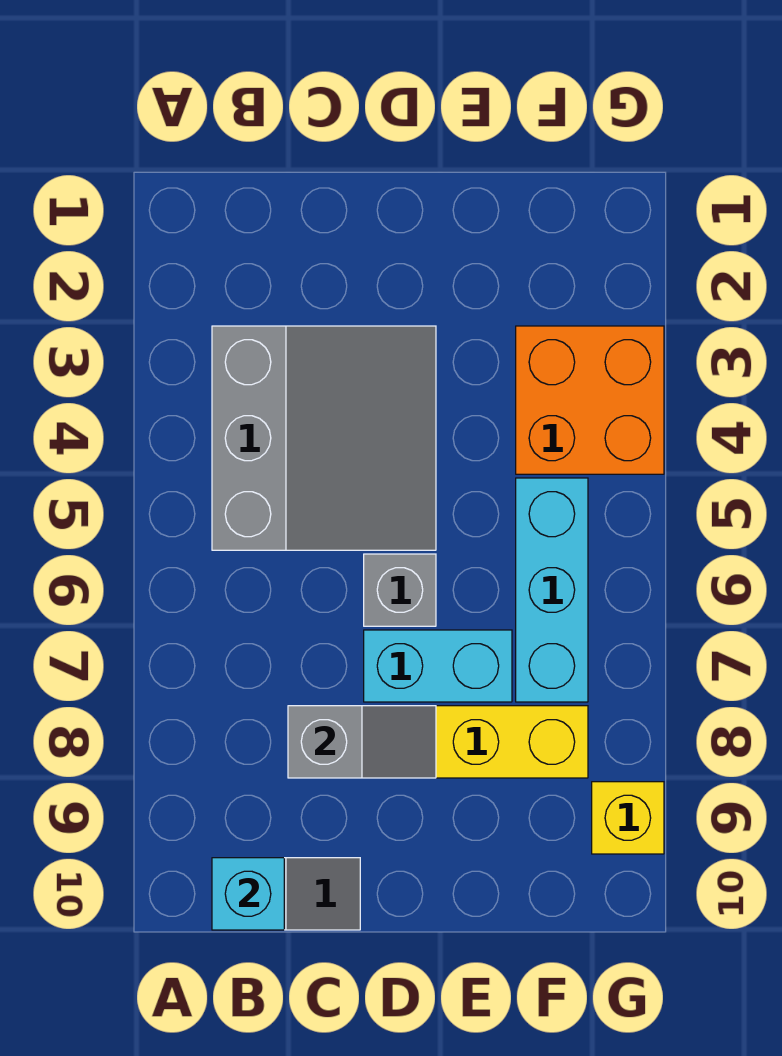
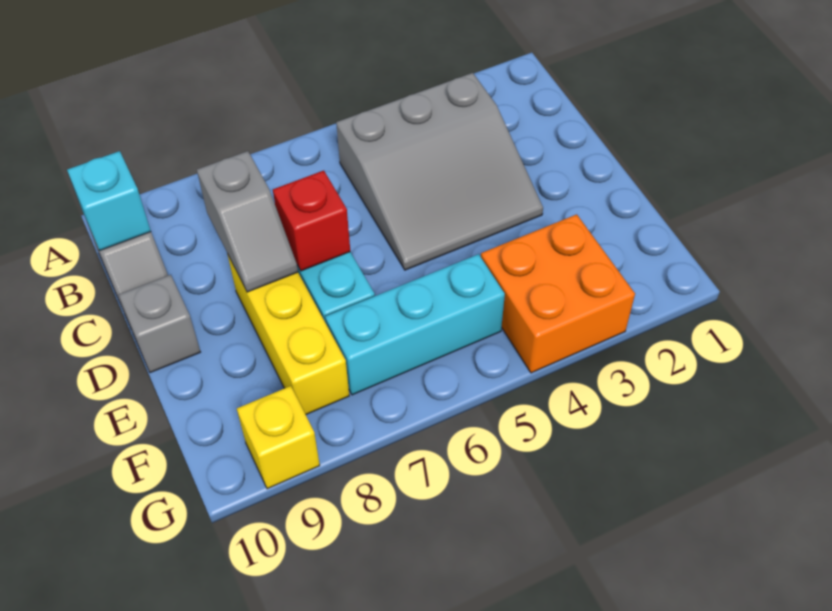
grey 1x1 brick [364,554,436,626] -> grey 1x1 brick moved to [119,275,200,373]
none -> red 1x1 brick [273,171,350,271]

